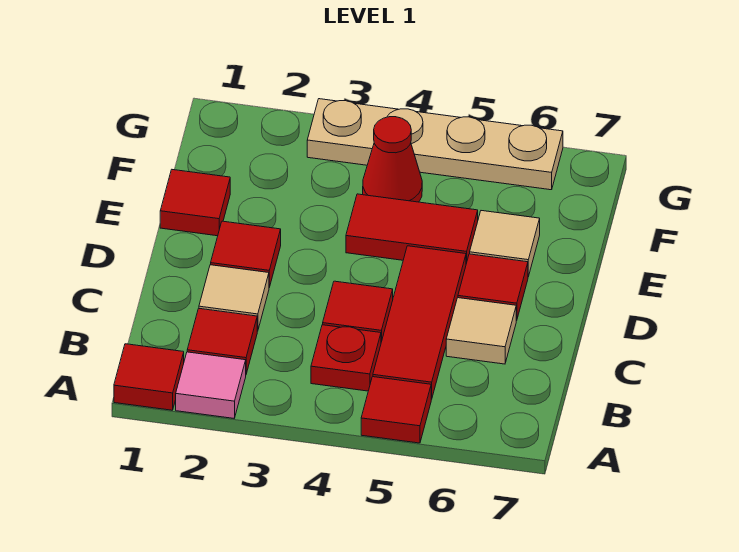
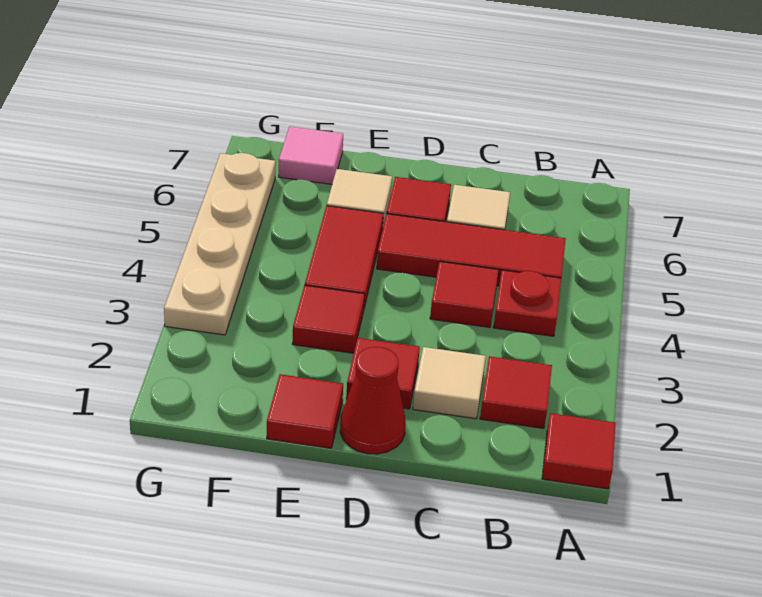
pink 1x1 tile [176,352,246,418] -> pink 1x1 tile moved to [279,126,343,184]
red 1x1 tile [361,377,431,443] -> red 1x1 tile moved to [292,285,365,353]
red 1x1 cone [363,117,422,202] -> red 1x1 cone moved to [340,347,406,454]

